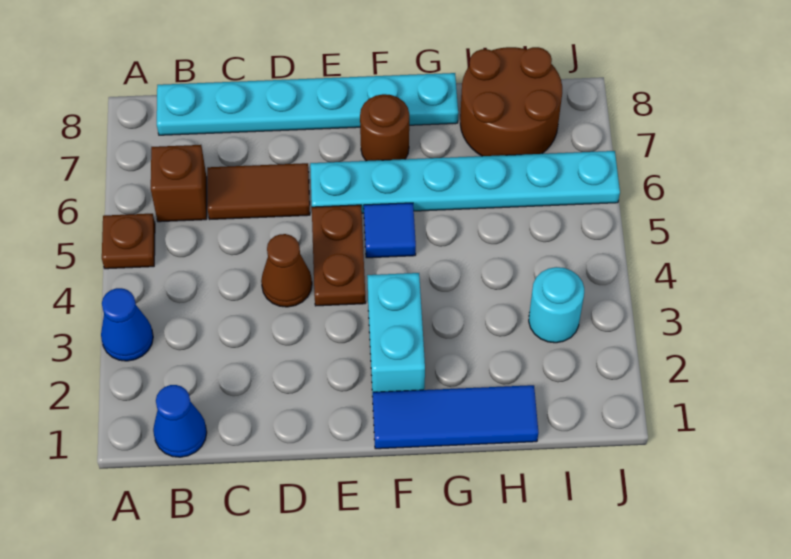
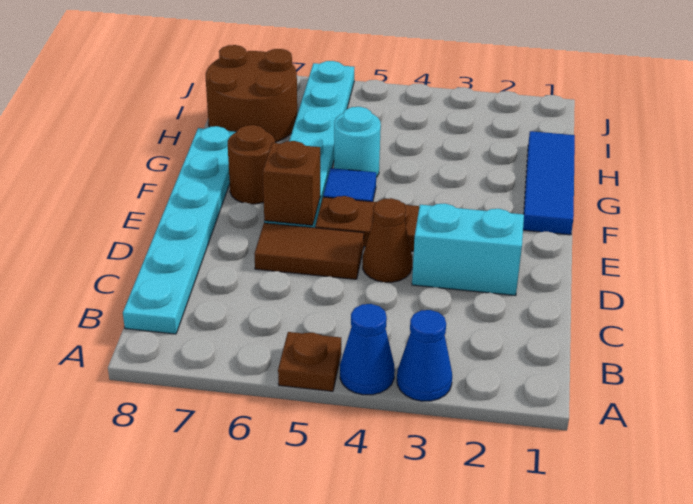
blue 1x1 cone [153,385,207,457] -> blue 1x1 cone moved to [340,304,395,395]
brown 1x1 brick [151,145,207,222] -> brown 1x1 brick moved to [263,141,320,225]
brown 1x2 tile [207,163,310,220] -> brown 1x2 tile turned to [254,223,364,279]
cyan 1x2 brick [367,273,425,397] -> cyan 1x2 brick moved to [412,204,524,296]
cyan 1x1 round brick [529,267,584,343] -> cyan 1x1 round brick moved to [334,107,381,177]

